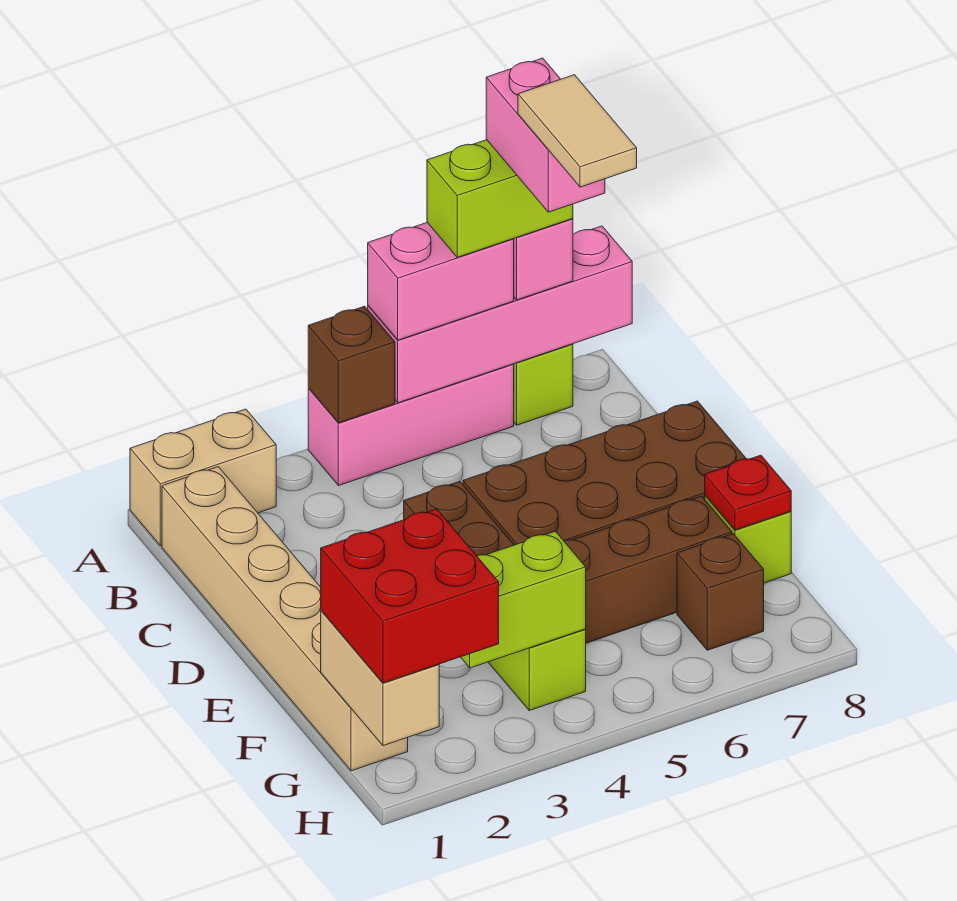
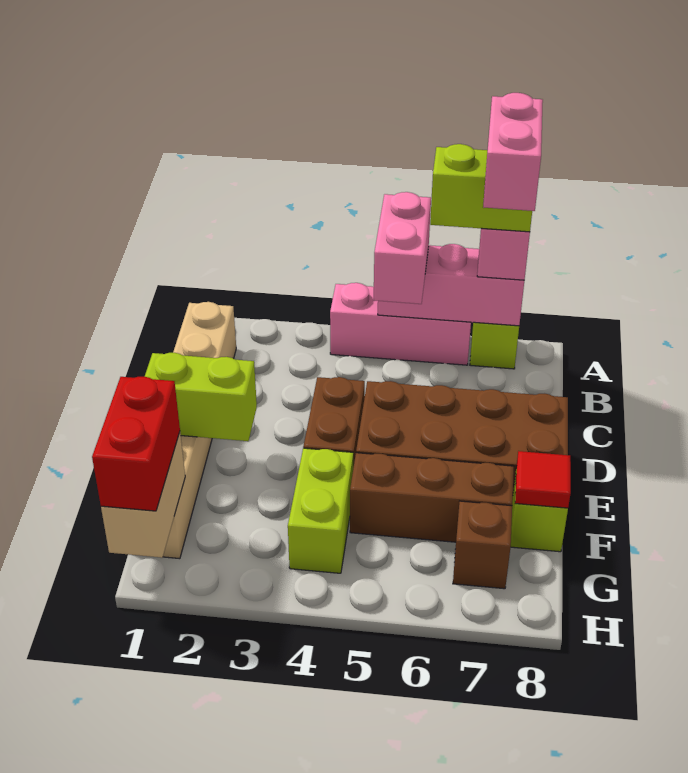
tan 1x2 brick [130,409,276,546] -> none
brown 1x1 brick [308,306,395,423] -> none
pink 1x4 brick [368,226,632,403] -> pink 1x3 brick [378,244,524,326]
pink 1x2 brick [368,223,514,340] -> pink 1x2 brick turned to [374,192,431,304]
tan 1x2 tile [518,75,637,187] -> none
red 1x1 plate [705,455,791,530] -> red 1x1 tile [515,451,571,508]
red 2x2 brick [321,509,499,683] -> red 1x2 brick [92,377,180,511]
lime 1x2 brick [461,531,586,668] -> lime 1x2 brick moved to [145,353,257,441]

